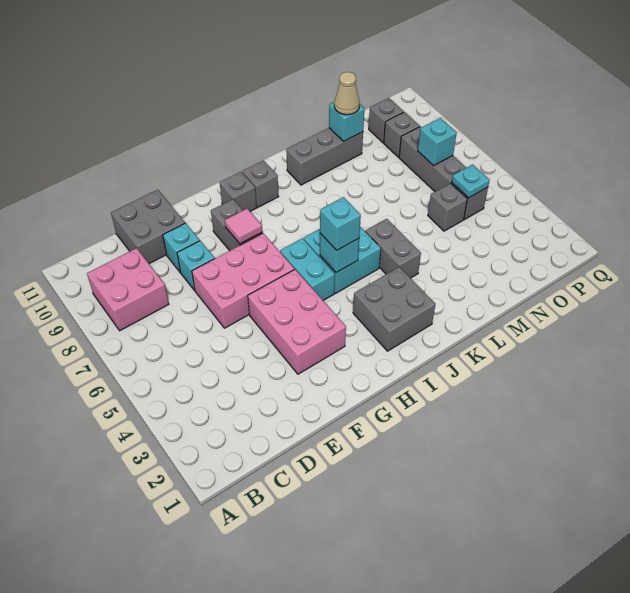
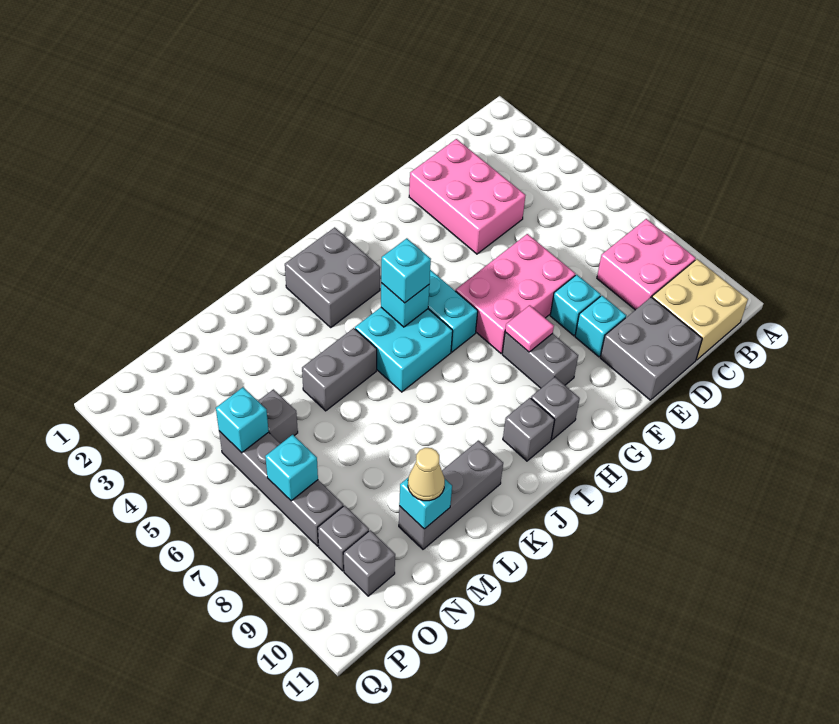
none -> tan 2x2 brick [652,259,748,360]
pink 2x3 brick [248,269,346,374] -> pink 2x3 brick moved to [409,139,526,254]
grey 1x2 brick [366,219,421,278] -> grey 1x2 brick turned to [302,328,377,411]
cyan 1x1 plate [452,165,490,198] -> cyan 1x1 brick [216,387,269,453]

